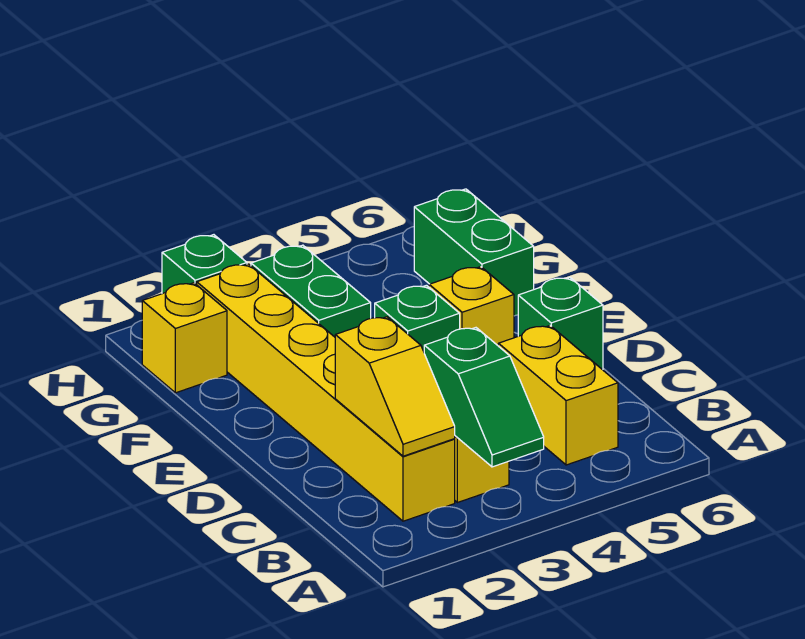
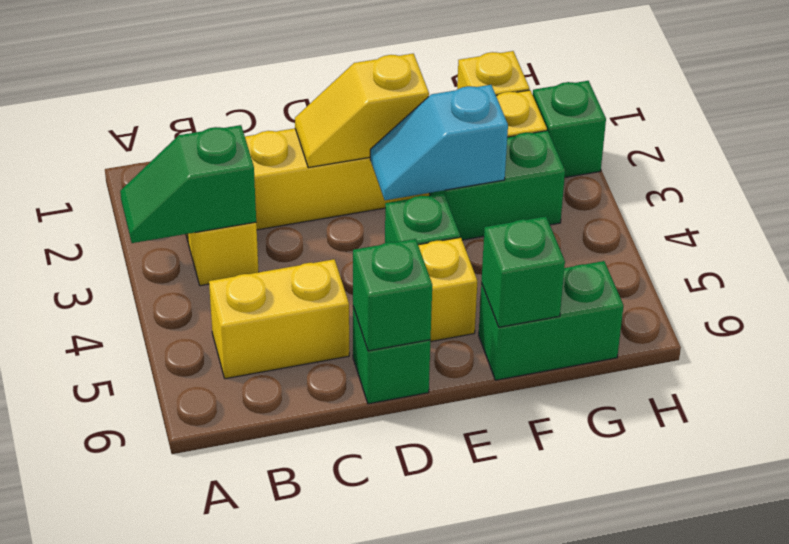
yellow 1x2 slope [335,317,455,456] -> yellow 1x2 slope moved to [295,54,429,168]
none -> green 1x1 brick [353,239,432,351]
none -> cyan 1x2 slope [370,85,508,200]
none -> green 1x1 brick [481,216,565,327]

